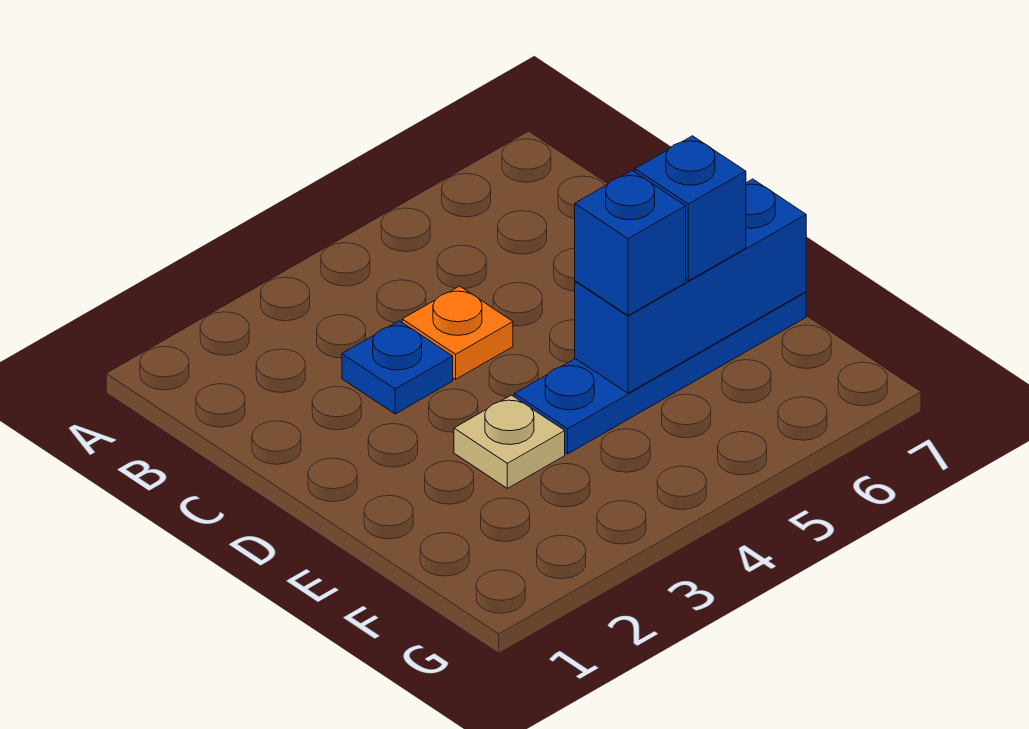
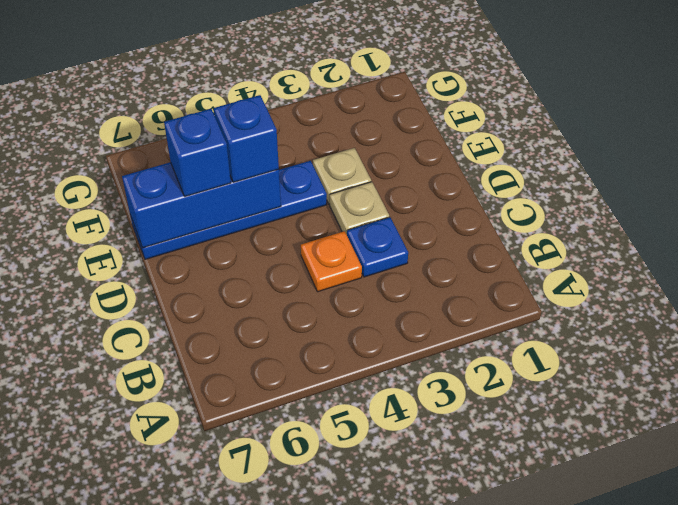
none -> tan 1x1 plate [330,182,389,235]

